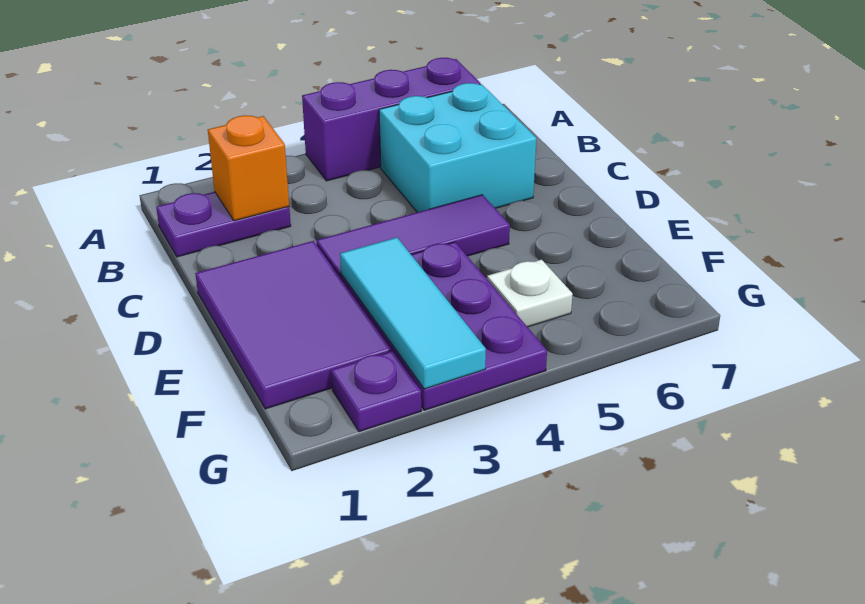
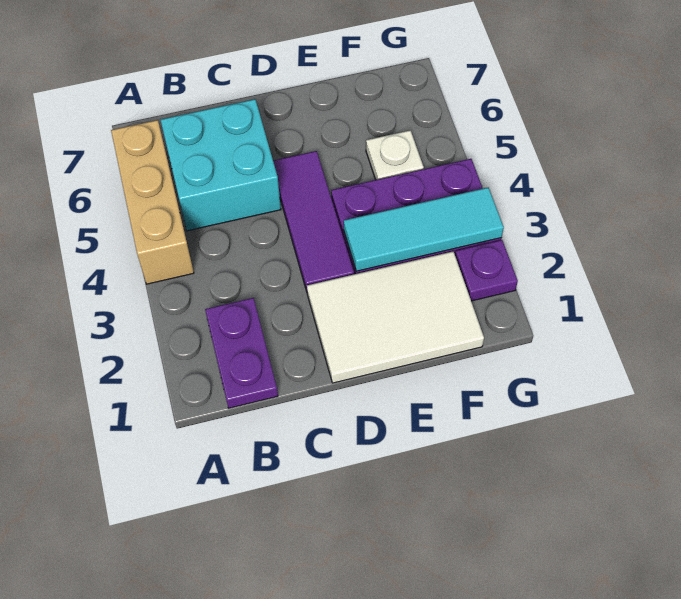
purple 1x3 brick [302,58,480,181] -> tan 1x3 brick [111,120,194,284]
orange 1x1 brick [208,115,289,221] -> none
purple 2x3 tile [195,241,391,409] -> white 2x3 tile [307,252,484,383]

